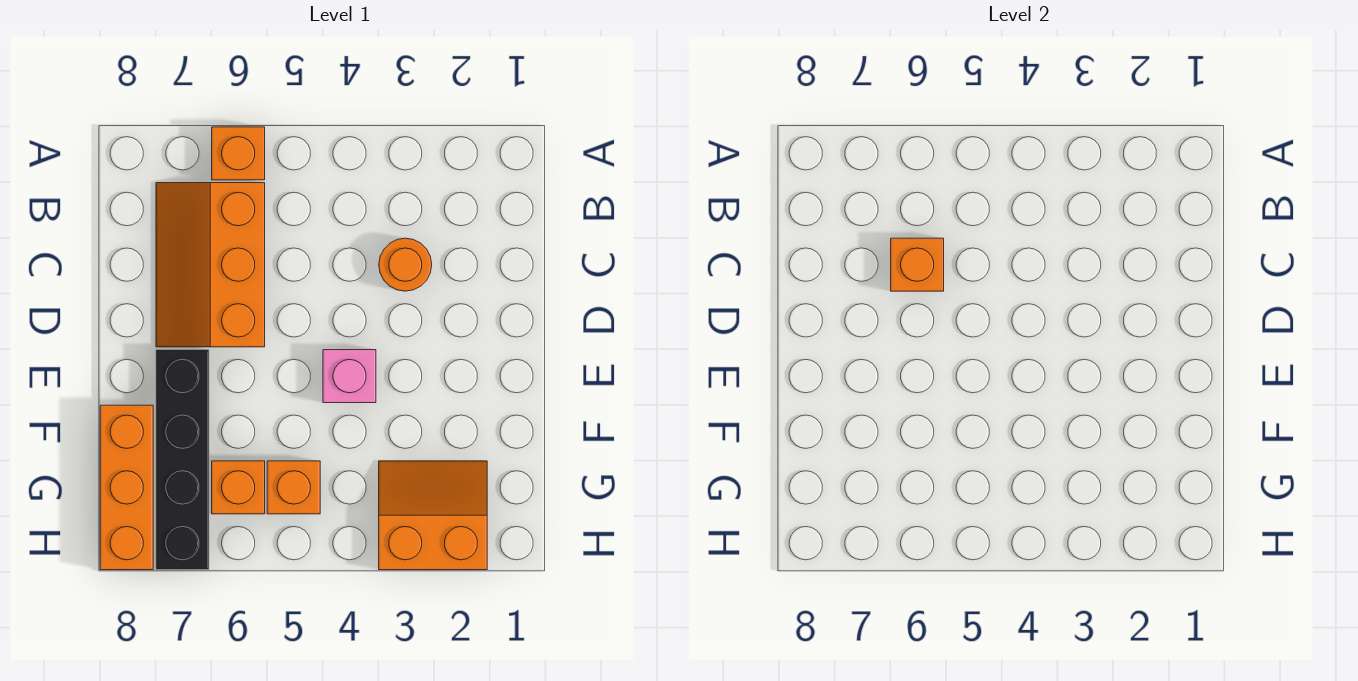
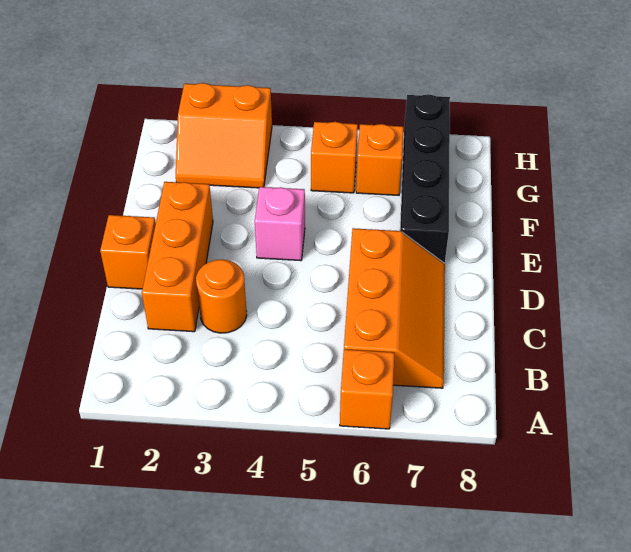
orange 1x1 brick [891,238,944,291] -> orange 1x1 brick moved to [100,215,156,289]
orange 1x3 brick [100,405,153,570] -> orange 1x3 brick moved to [142,182,213,332]

